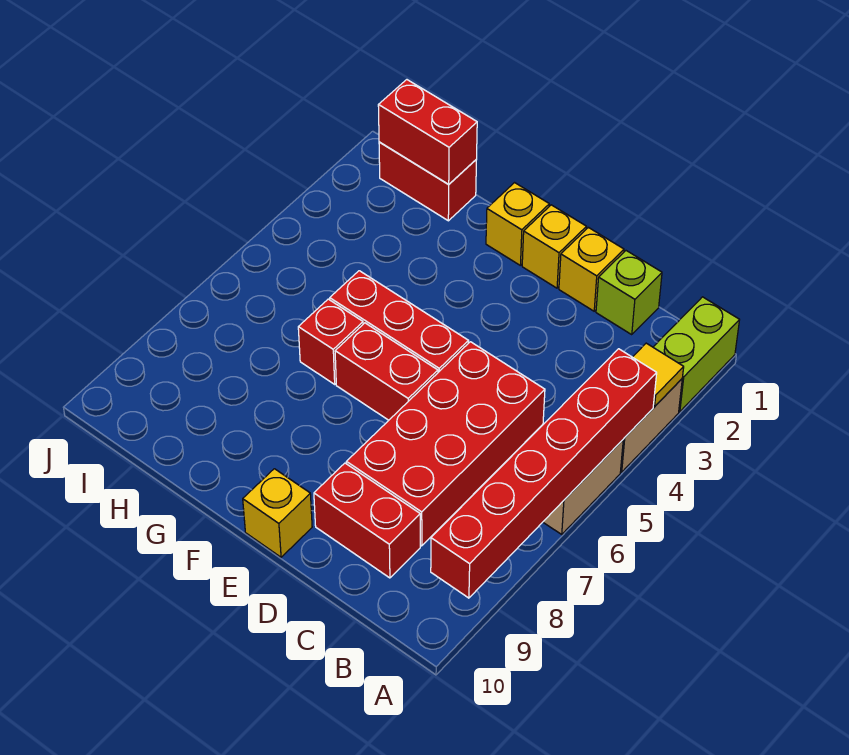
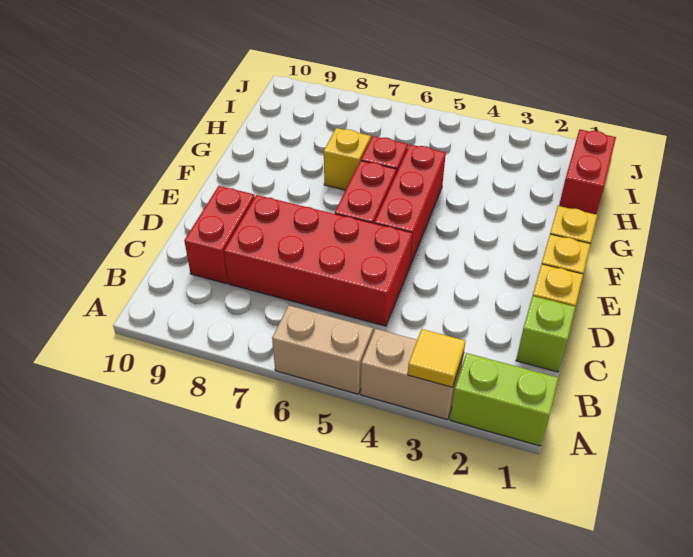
red 1x6 brick [431,349,657,598] -> none
yellow 1x1 brick [243,469,312,557] -> yellow 1x1 brick moved to [324,128,371,190]
red 1x2 brick [378,80,477,184] -> none

